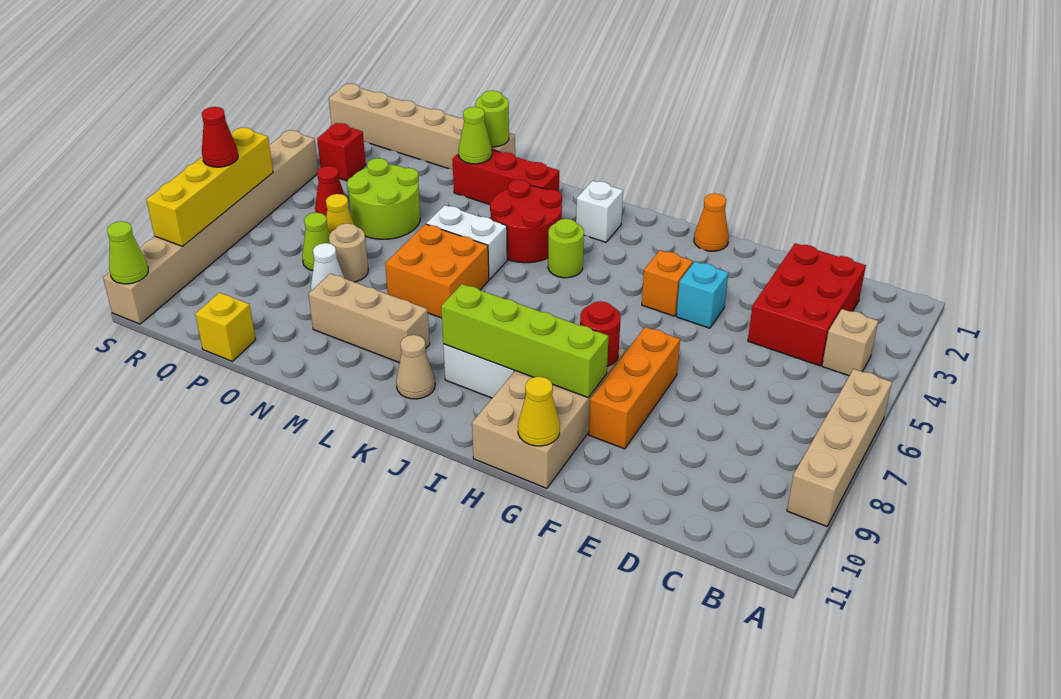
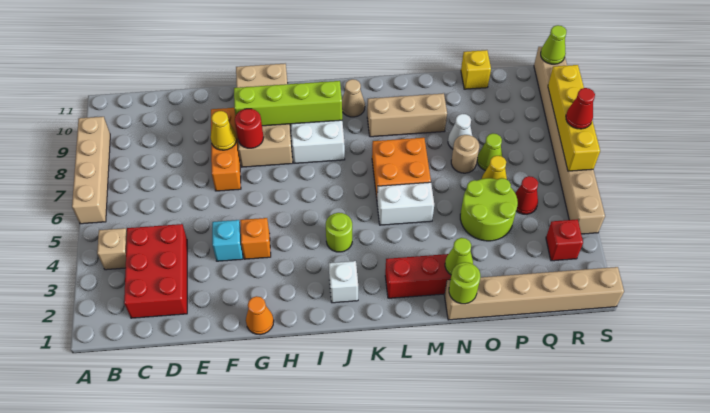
yellow 1x1 cone [518,377,560,446] -> yellow 1x1 cone moved to [211,111,237,150]
red 2x2 round brick [490,179,562,263] -> none

